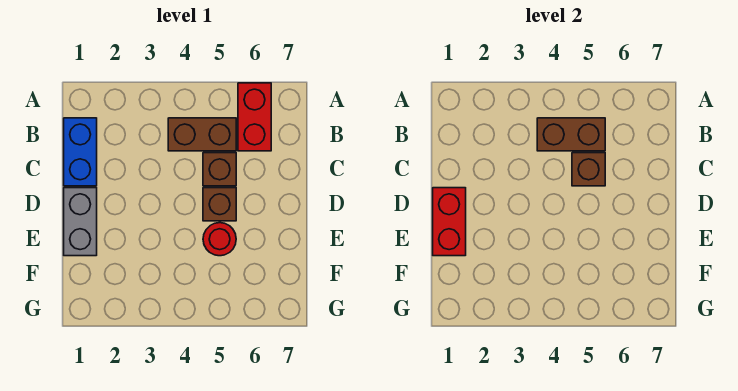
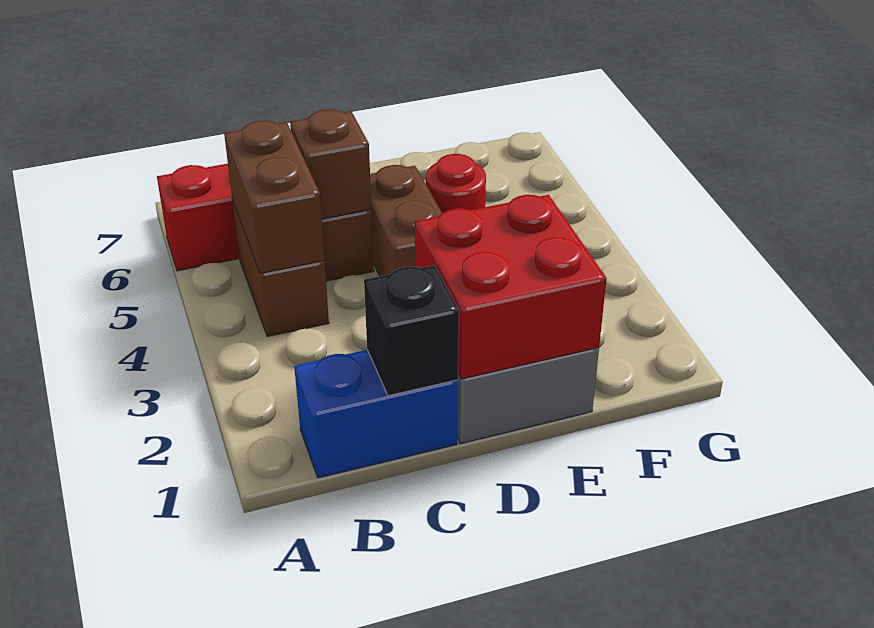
none -> black 1x1 brick [364,265,459,396]
red 1x2 brick [433,188,466,256] -> red 2x2 brick [415,195,607,379]
brown 1x1 brick [203,188,236,221] -> brown 1x2 brick [370,165,442,276]

